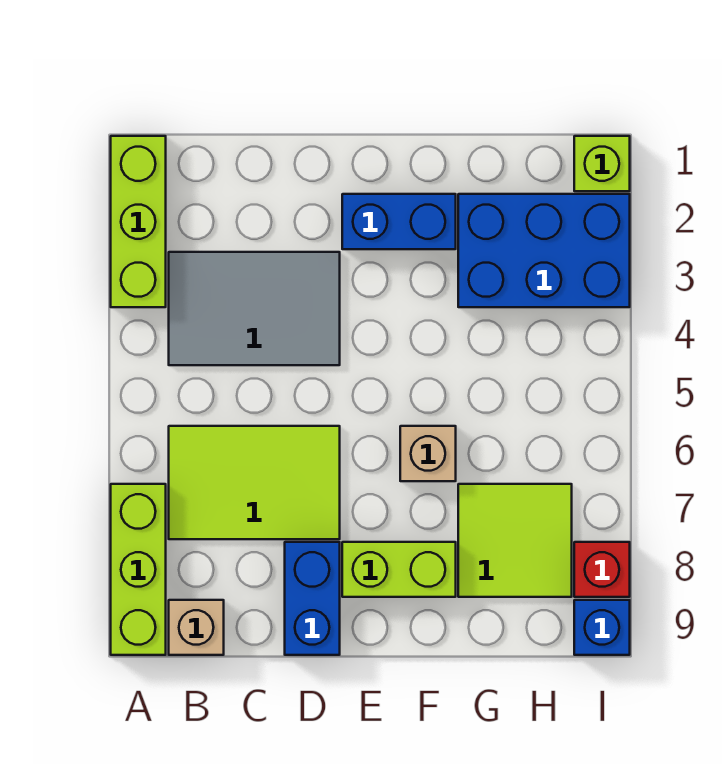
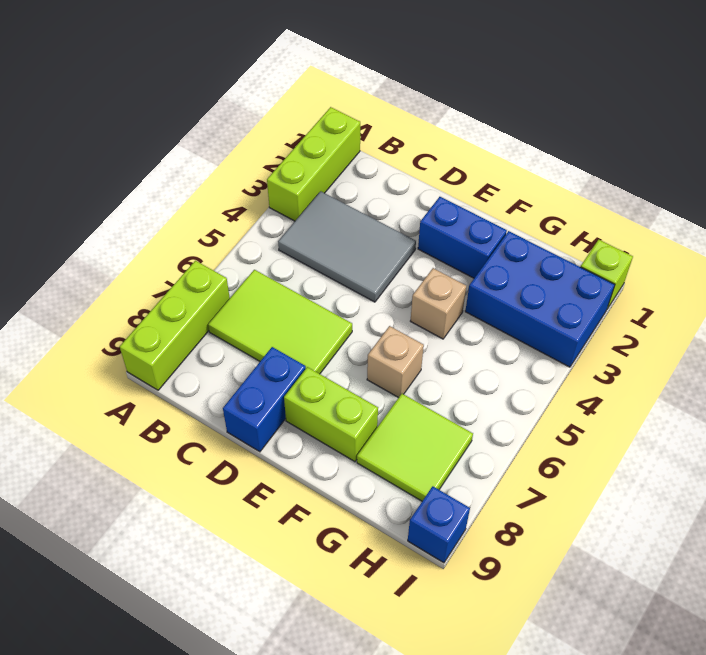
tan 1x1 brick [169,600,224,655] -> tan 1x1 brick moved to [411,268,466,339]
red 1x1 brick [574,542,630,597] -> none

